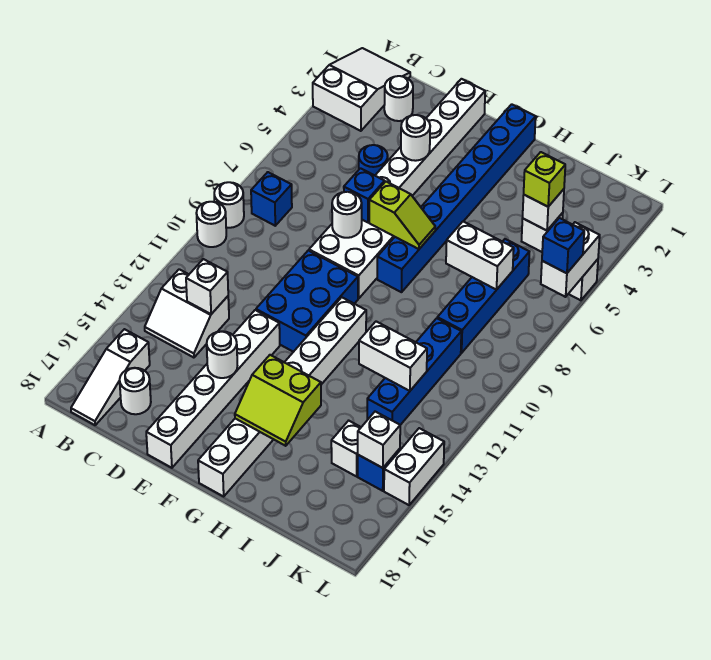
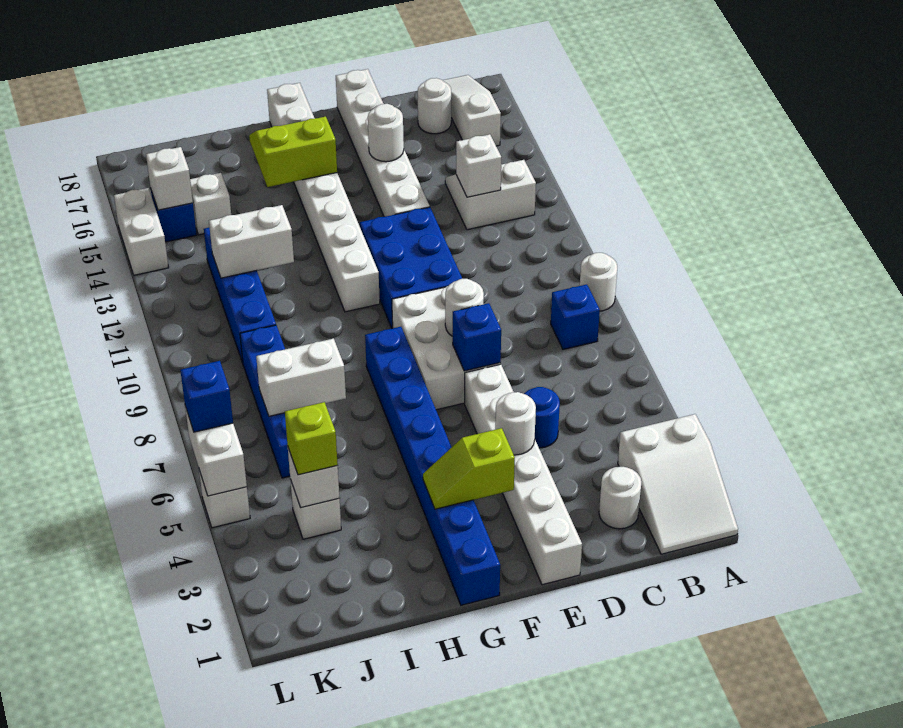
white 1x1 round brick [196,202,226,247] -> none
lime 1x2 slope [369,182,435,249] -> lime 1x2 slope moved to [423,428,515,509]

